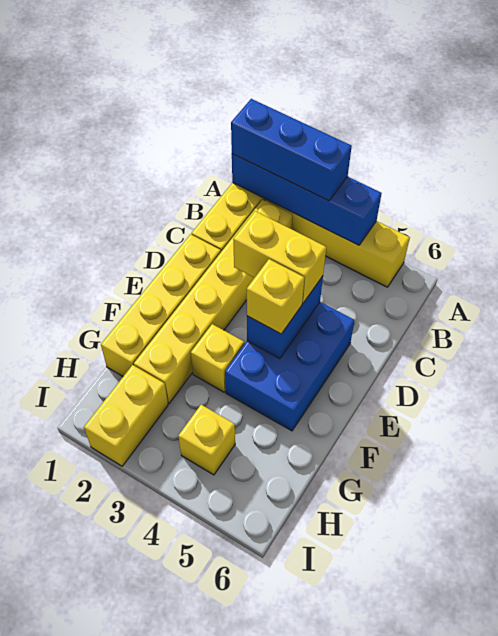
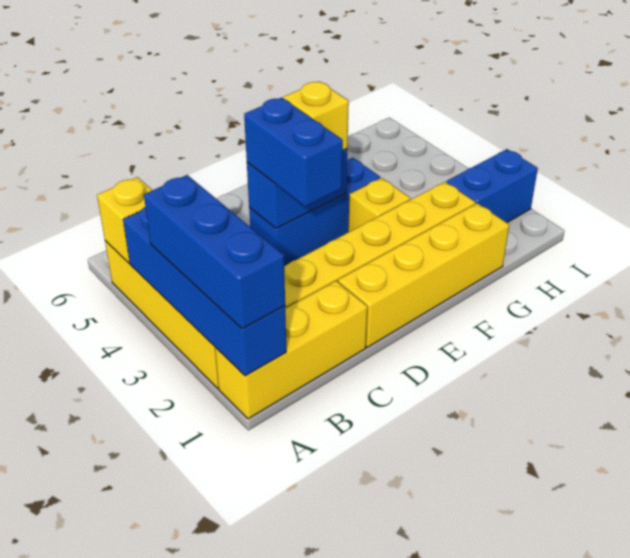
yellow 1x2 brick [233,211,326,303] -> blue 1x2 brick [244,98,343,206]
blue 2x3 brick [225,302,354,431] -> blue 1x3 brick [249,158,380,266]
yellow 1x2 brick [84,365,168,466] -> blue 1x2 brick [446,149,538,223]
yellow 1x1 brick [178,405,235,475] -> yellow 1x1 brick moved to [97,177,152,263]

